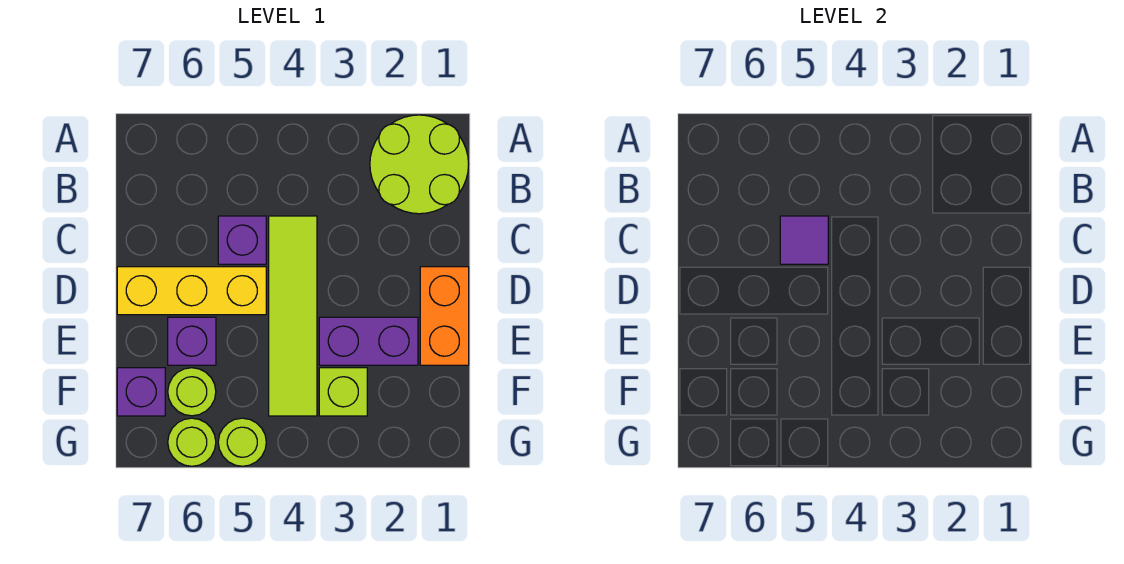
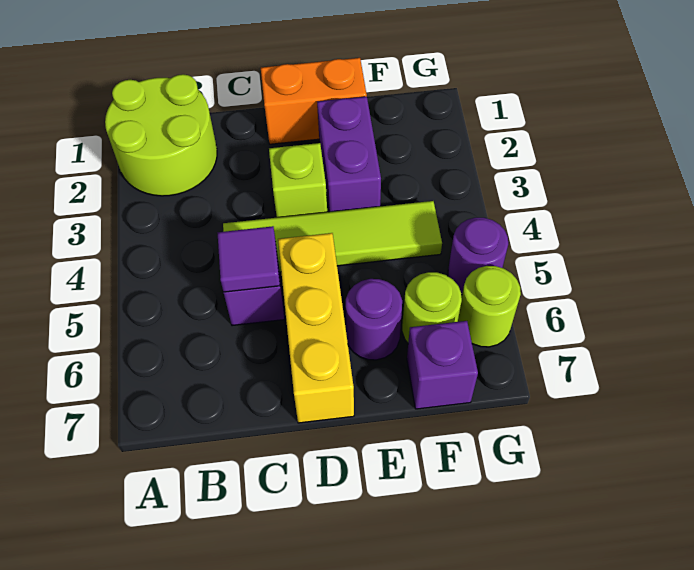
purple 1x1 brick [168,317,216,365] -> purple 1x1 round brick [346,279,402,360]
lime 1x1 brick [319,368,367,416] -> lime 1x1 brick moved to [269,143,327,217]
lime 1x1 round brick [218,418,266,466] -> purple 1x1 round brick [448,218,508,295]

